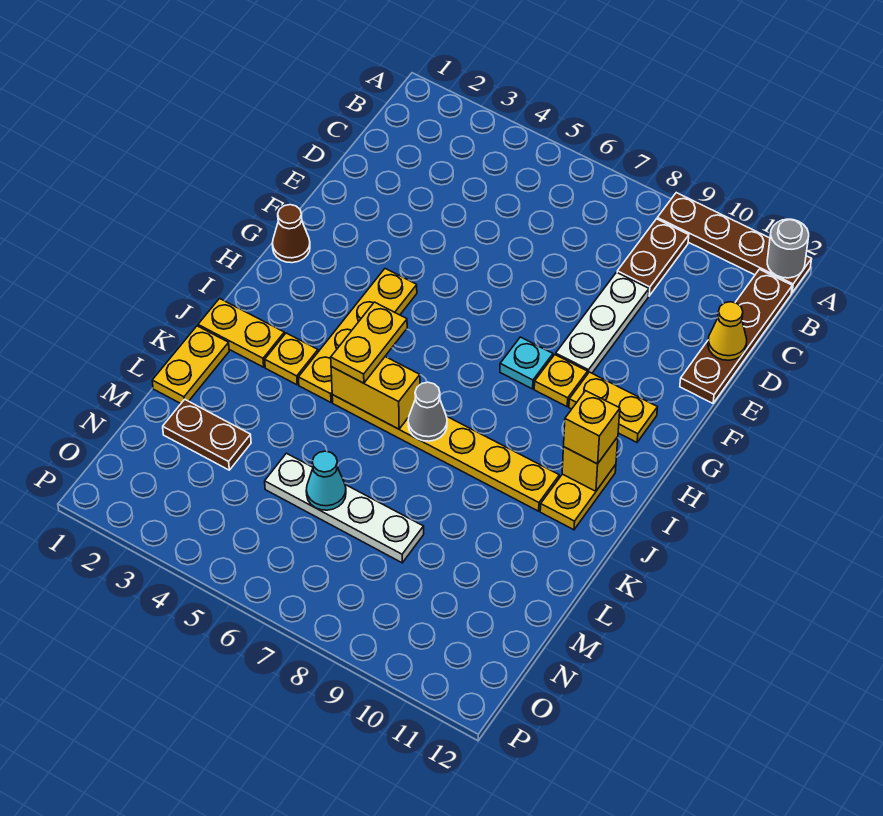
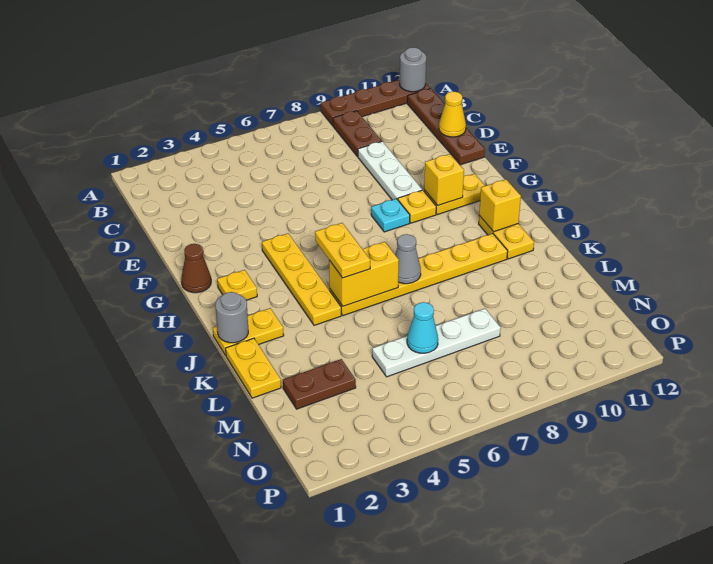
yellow 1x1 brick [564,391,620,464] -> yellow 1x1 brick moved to [424,154,464,205]
none -> grey 1x1 round brick [215,292,248,343]
yellow 1x1 plate [265,333,318,385] -> yellow 1x1 plate moved to [217,270,257,300]

